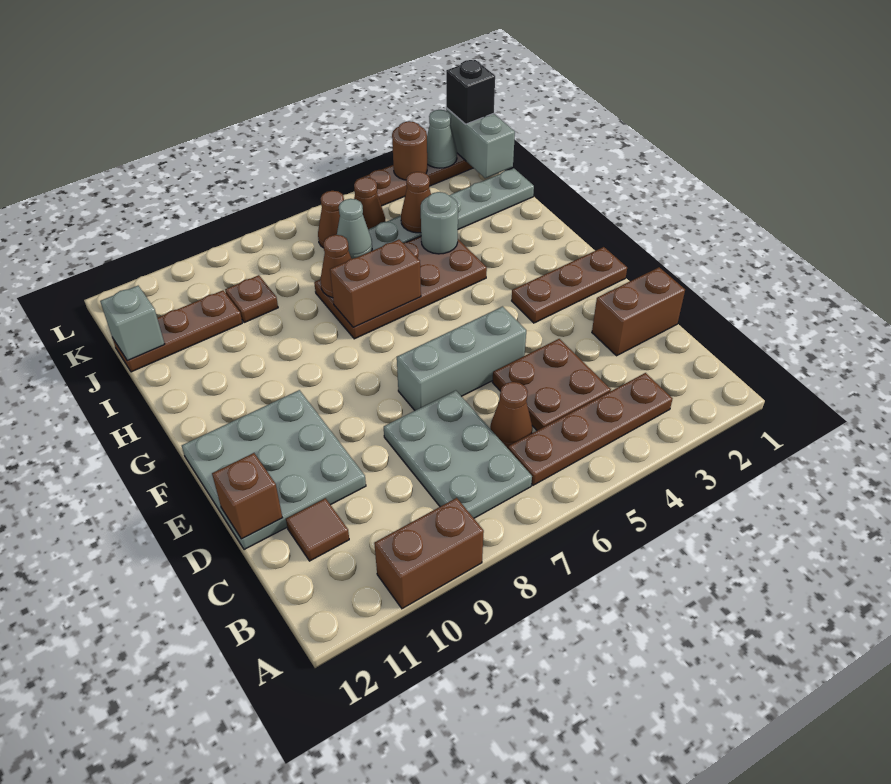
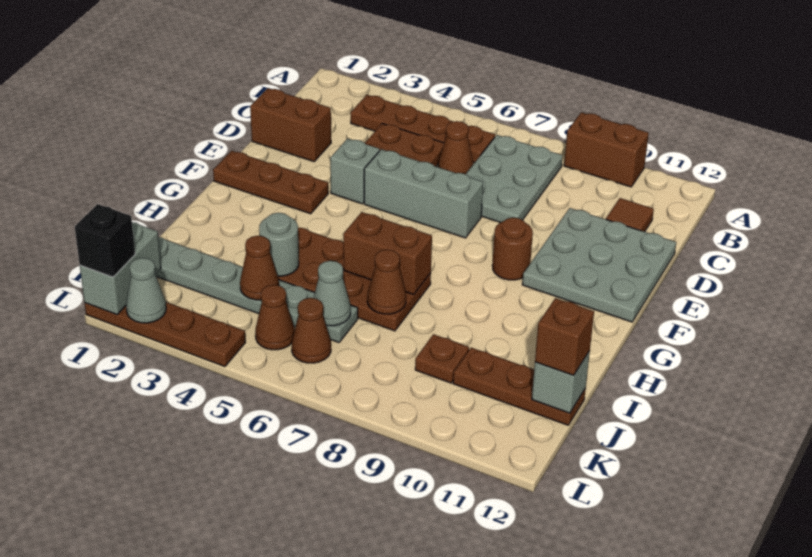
brown 1x1 brick [212,453,282,539] -> brown 1x1 brick moved to [535,298,594,375]
none -> grey 1x1 brick [330,138,380,204]
brown 1x1 round brick [392,121,427,180] -> brown 1x1 round brick moved to [492,218,533,280]

